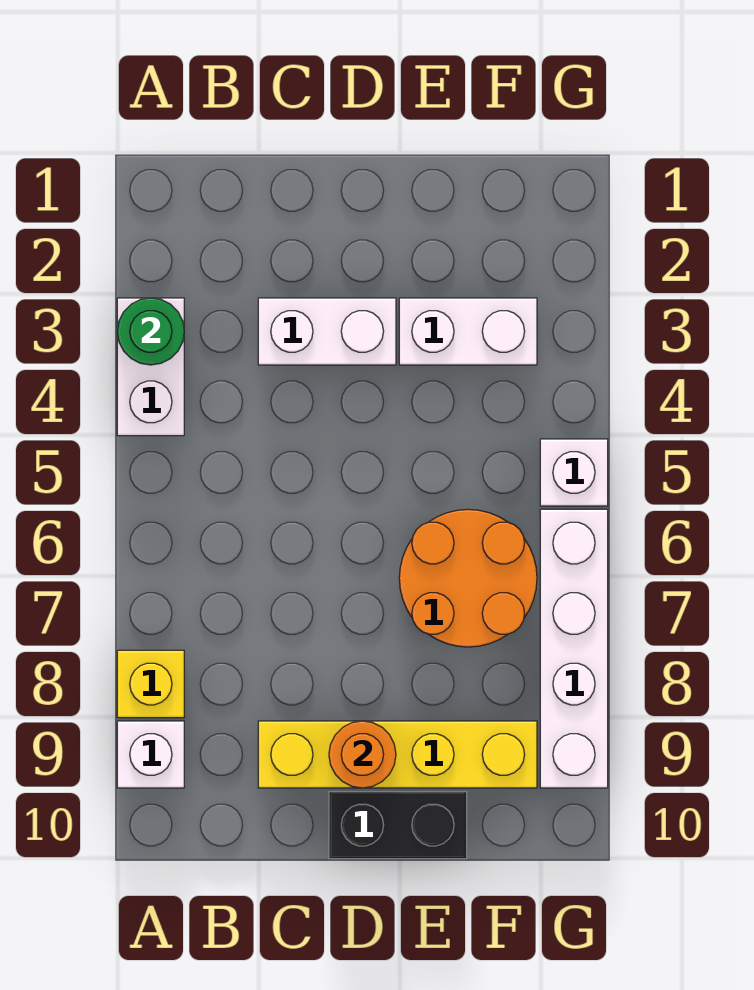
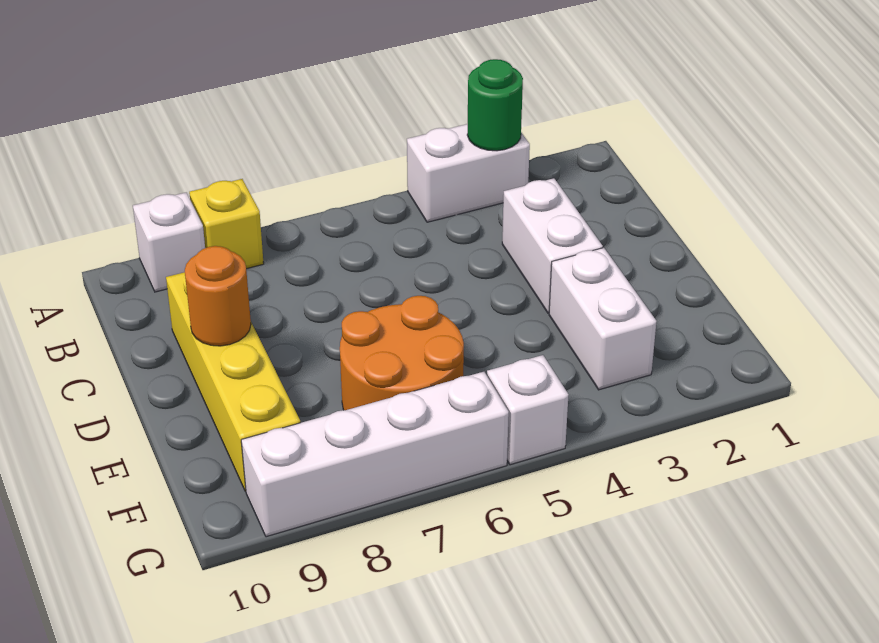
black 1x2 brick [329,792,467,859] -> none

